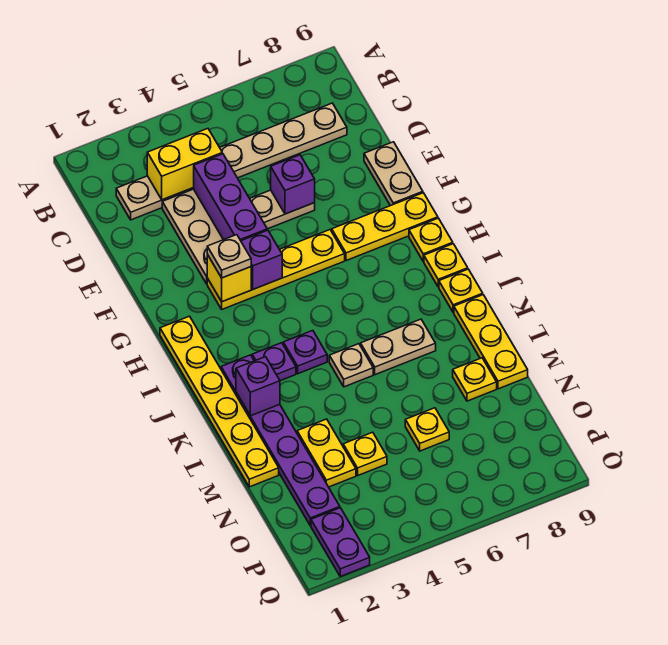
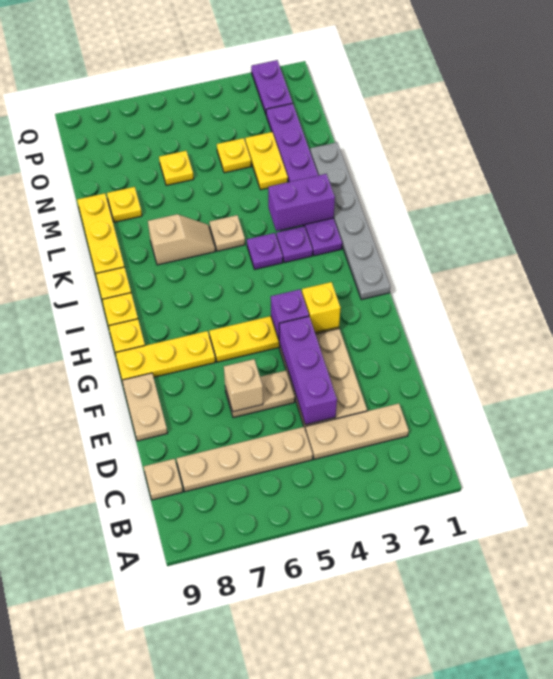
yellow 1x2 brick [147,129,222,200] -> none
purple 1x1 brick [271,155,315,214] -> tan 1x1 brick [224,359,263,412]
tan 1x1 plate [207,235,251,278] -> tan 1x1 plate moved to [144,459,183,500]
yellow 1x6 plate [160,316,279,487] -> grey 1x6 plate [310,142,390,300]
purple 1x1 brick [236,357,280,416] -> purple 1x2 brick [268,174,335,231]
tan 1x2 plate [361,319,436,375] -> tan 1x2 slope [148,214,215,265]

